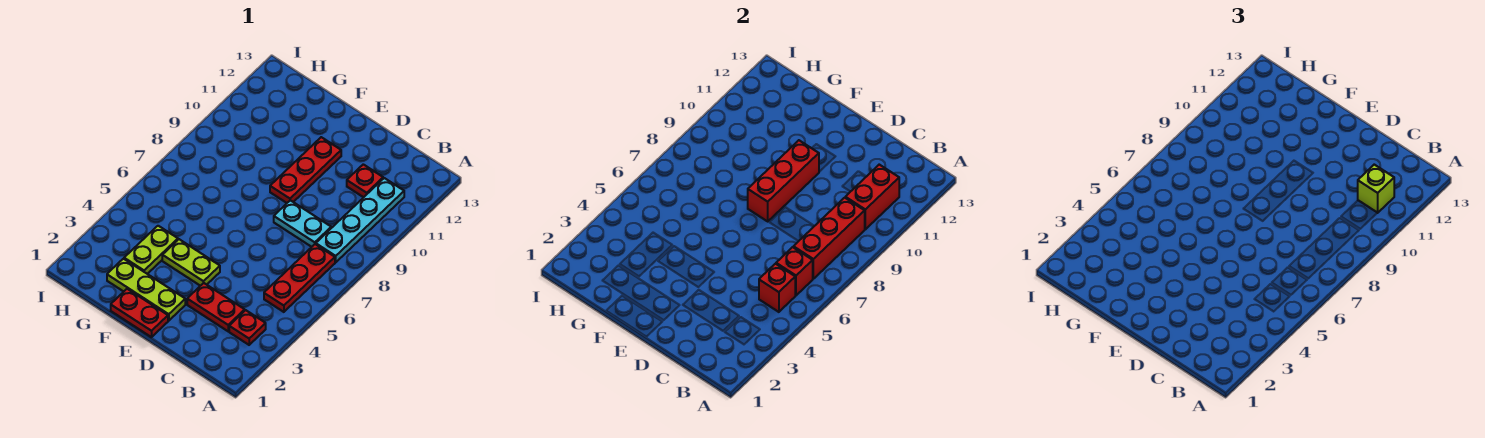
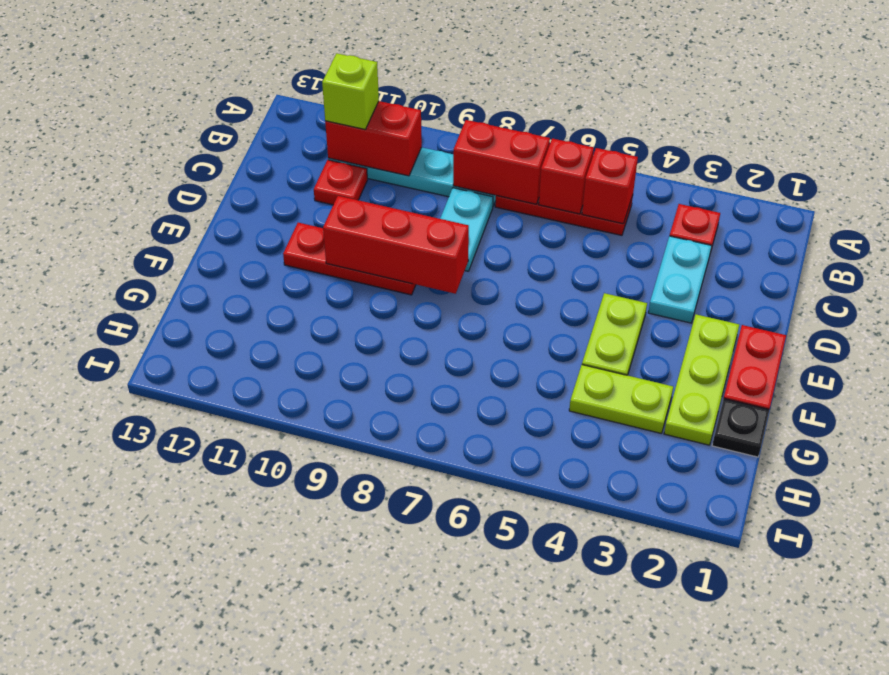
red 1x3 brick [793,198,865,279] -> red 1x2 brick [453,120,550,204]
red 1x2 plate [187,283,245,331] -> cyan 1x2 plate [648,236,712,323]
none -> black 1x1 plate [712,399,769,457]

